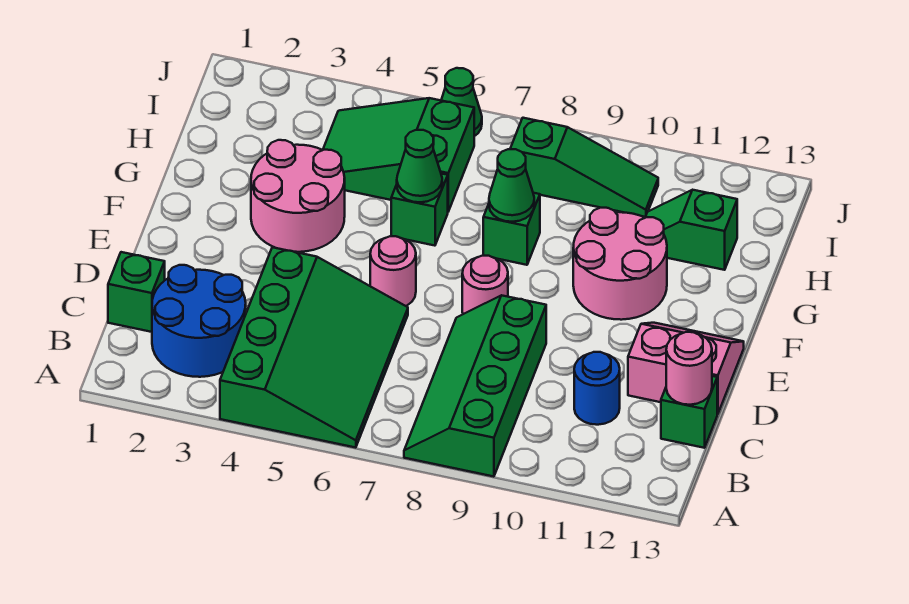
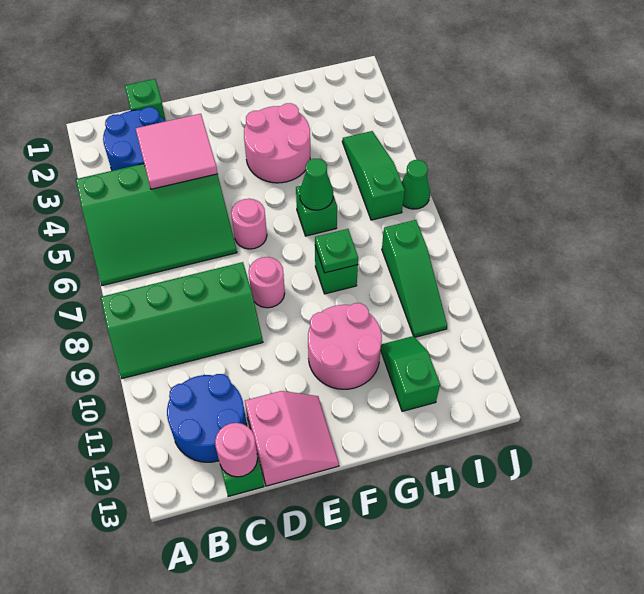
green 2x4 slope [404,295,546,477] -> green 2x4 slope turned to [101,262,263,379]
none -> pink 2x2 tile [136,114,217,189]
blue 1x1 round brick [574,352,620,425] -> blue 2x2 round brick [167,374,247,462]
green 1x1 cone [489,149,534,222] -> green 1x1 plate [315,229,358,273]
green 2x3 slope [323,98,474,212] -> green 1x3 slope [342,131,405,220]

